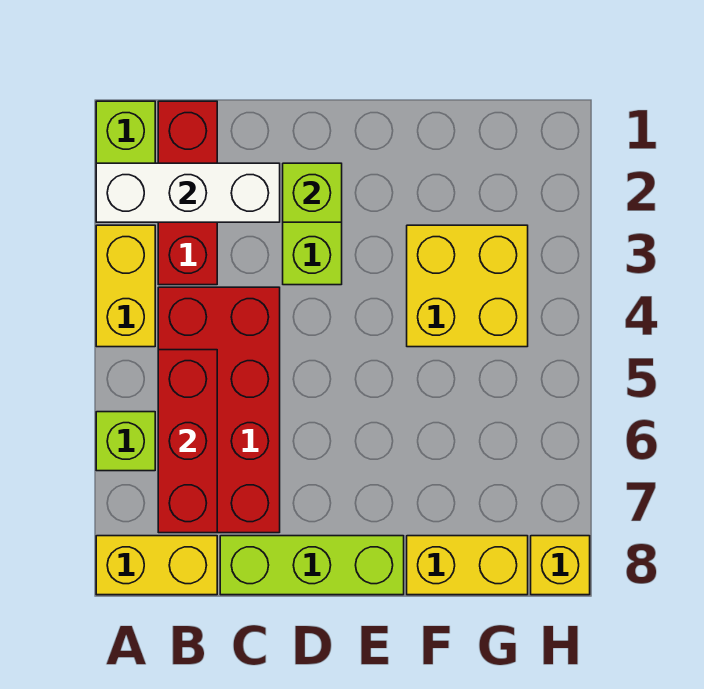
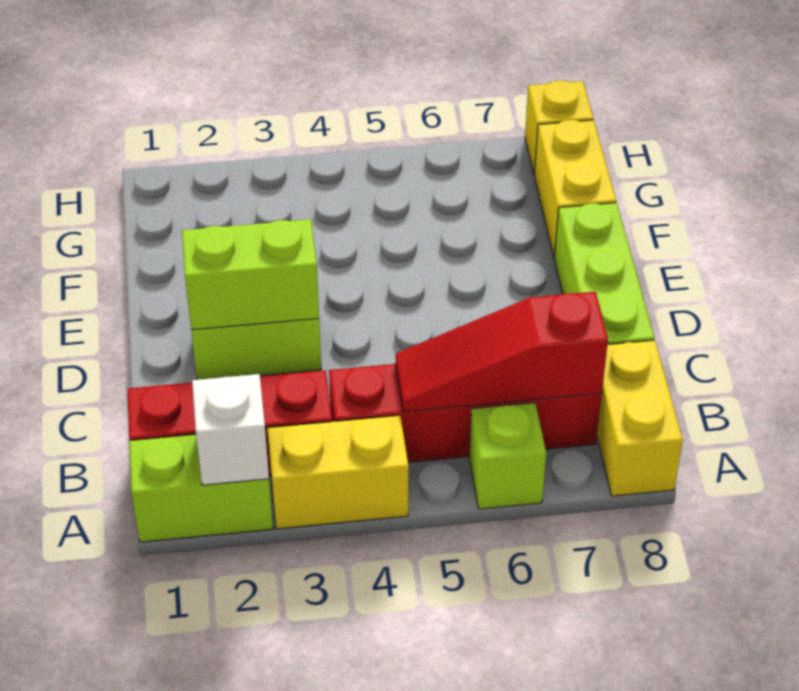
white 1x3 brick [96,163,280,222] -> white 1x1 brick [192,374,269,485]
red 2x4 brick [158,287,280,533] -> red 1x4 brick [329,364,602,462]
red 1x3 brick [158,350,217,533] -> red 1x3 slope [396,292,608,412]
lime 1x1 brick [283,163,342,222] -> lime 1x2 brick [182,219,319,330]
yellow 2x2 brick [407,225,528,347] -> none

